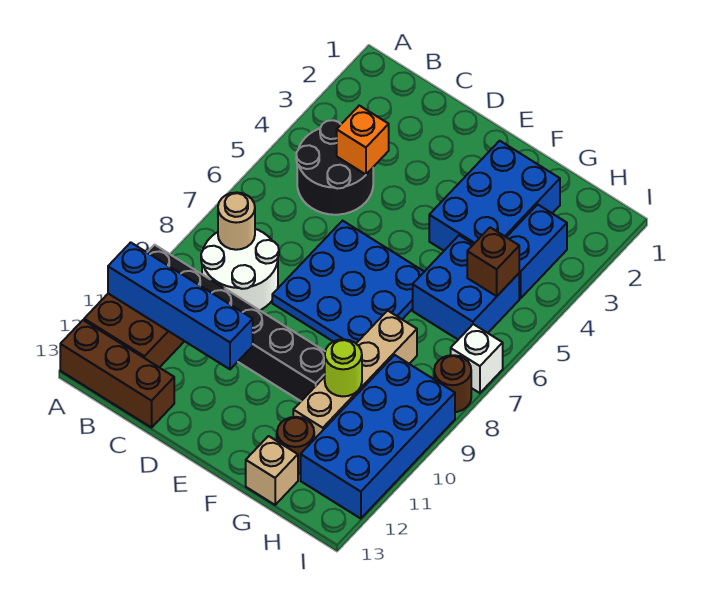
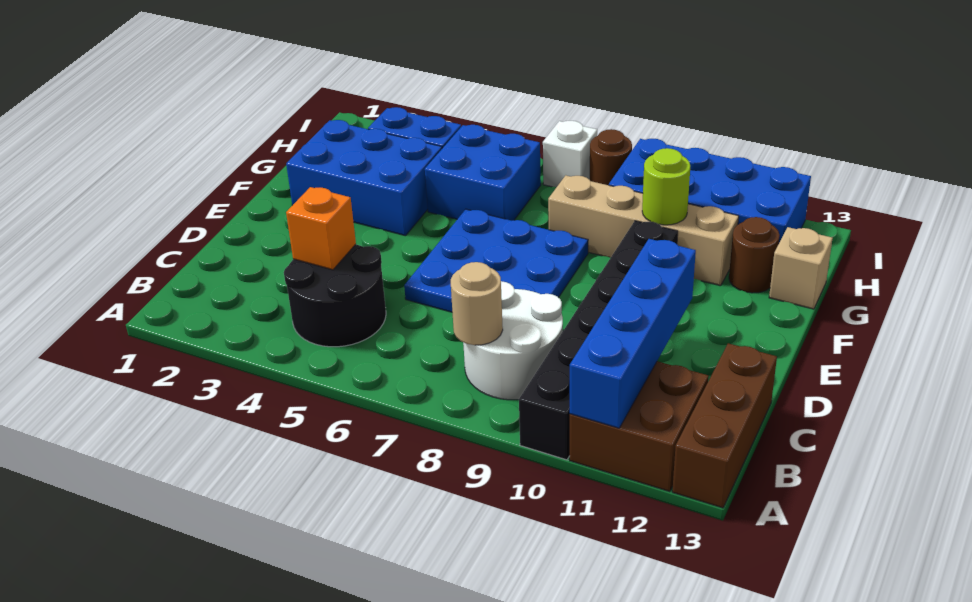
brown 1x1 brick [467,227,519,296] -> none

